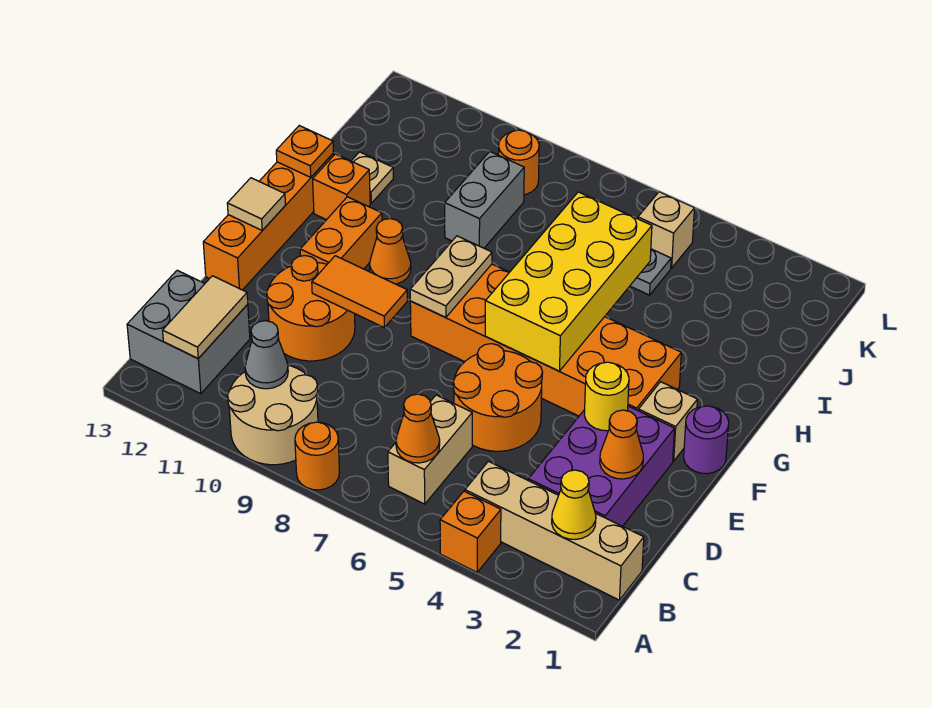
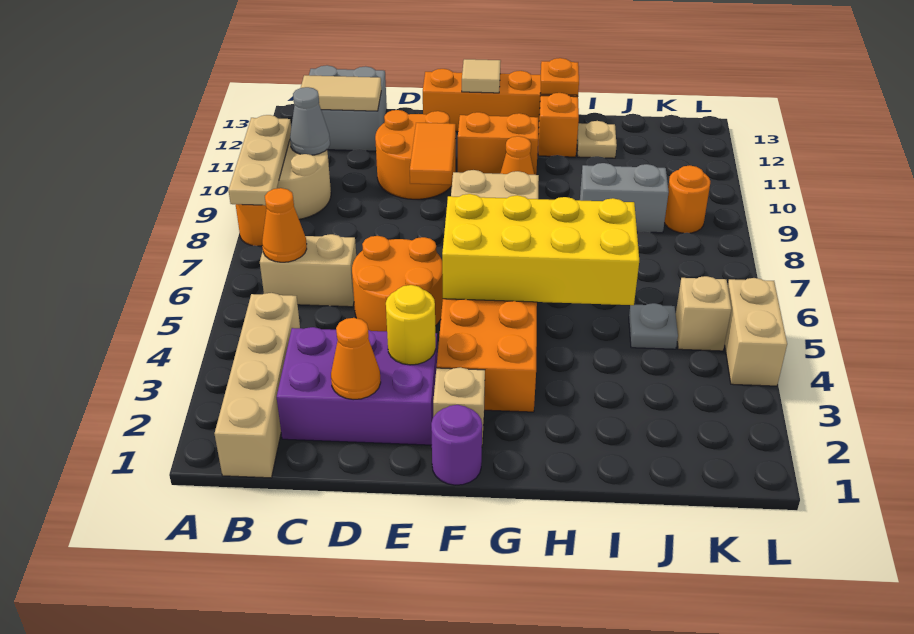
orange 1x1 brick [440,491,501,572] -> none
none -> tan 1x3 plate [229,115,291,205]
yellow 1x1 cone [552,470,596,539] -> none
none -> tan 1x2 brick [725,278,787,386]

